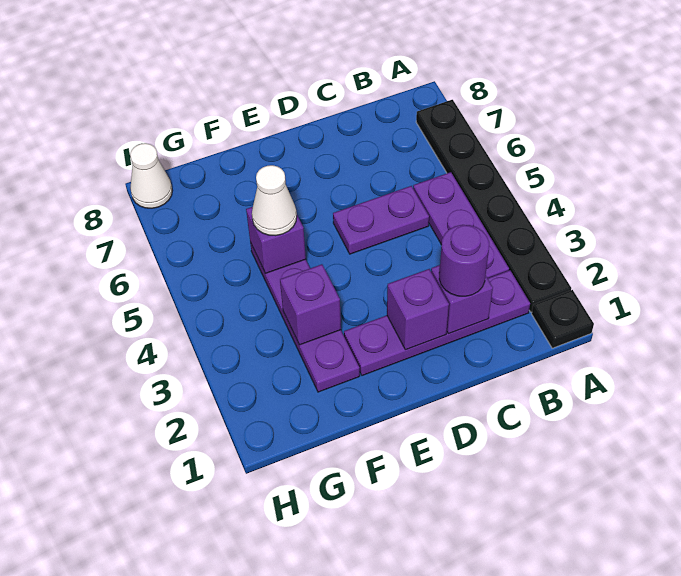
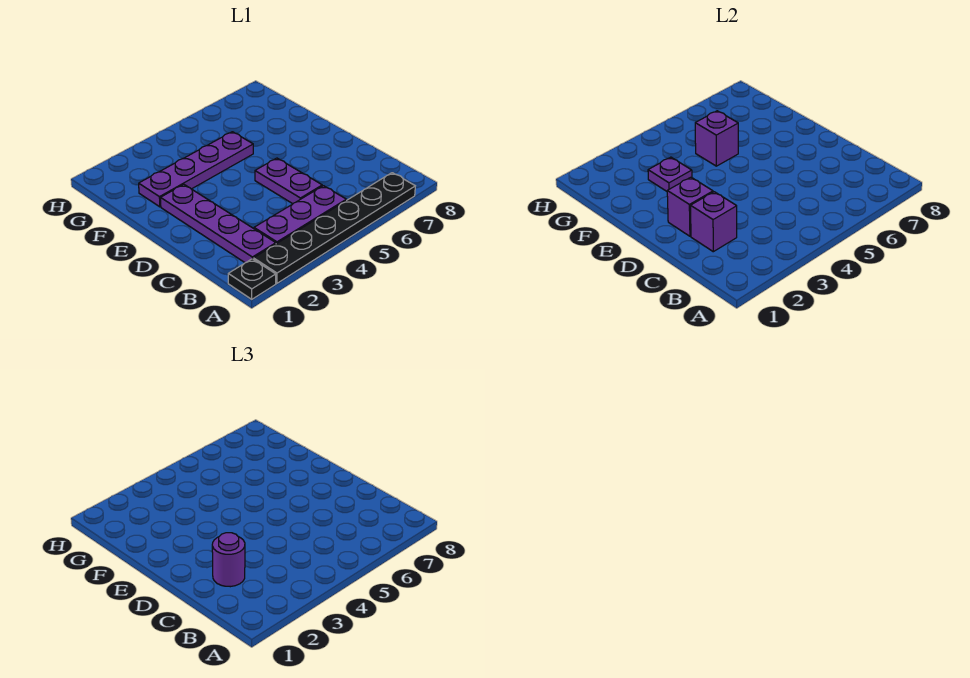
purple 1x1 brick [280,264,341,345] -> purple 1x1 plate [648,157,692,191]
white 1x1 cone [252,165,297,236] -> none
white 1x1 cone [130,143,173,208] -> none

